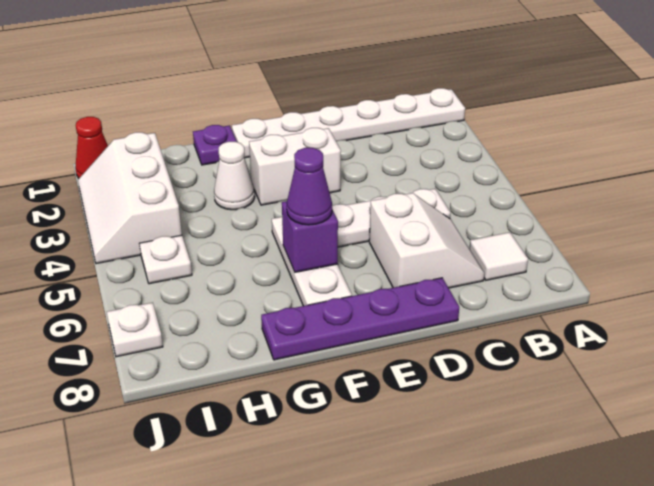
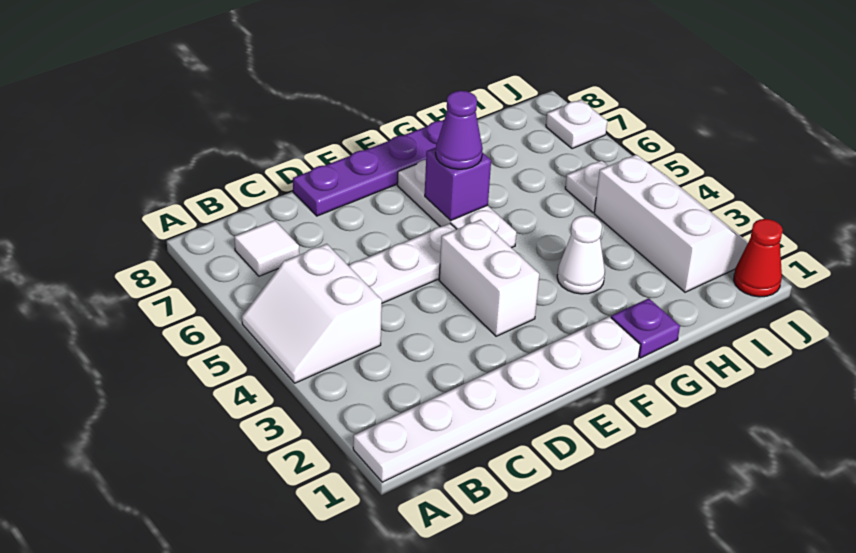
white 2x2 slope [369,193,485,288] -> white 2x2 slope moved to [242,244,382,383]
white 1x2 brick [249,128,341,205] -> white 1x2 brick turned to [439,220,539,336]

